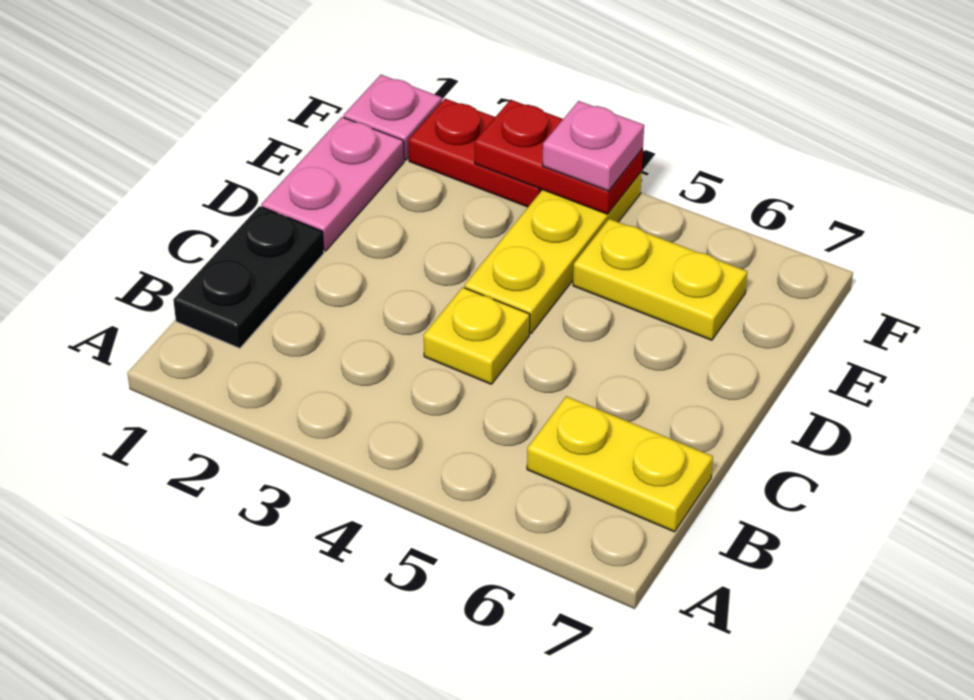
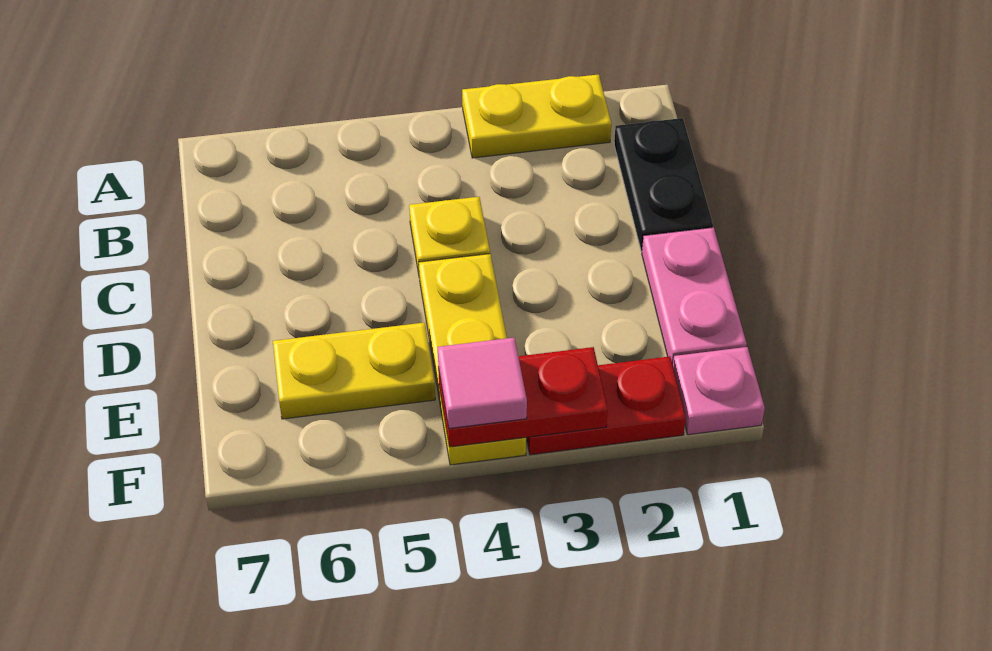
yellow 1x2 plate [527,396,713,532] -> yellow 1x2 plate moved to [462,74,611,158]
pink 1x1 plate [543,101,644,191] -> pink 1x1 tile [438,338,527,428]

